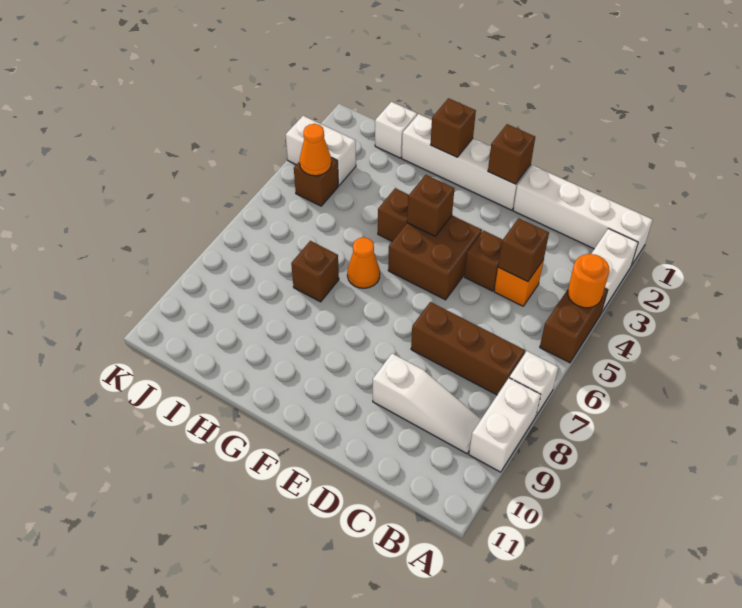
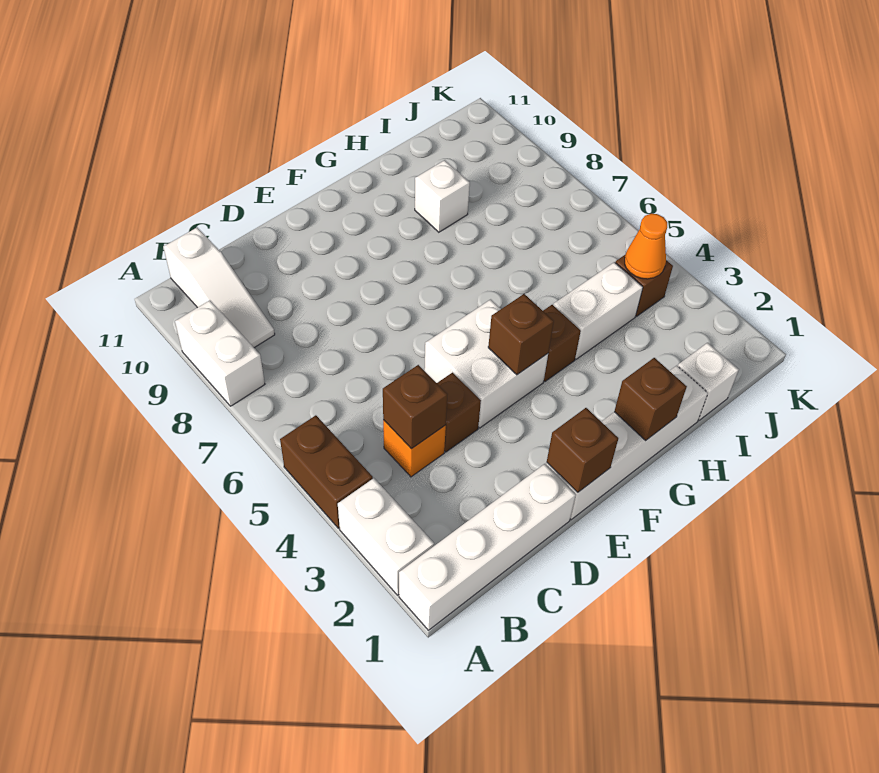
orange 1x1 round brick [568,254,609,308] -> none
white 1x1 brick [509,351,558,416] -> white 1x1 brick moved to [415,160,470,232]
brown 1x3 brick [411,302,525,395] -> none
white 1x3 slope [373,354,481,454] -> white 1x3 slope turned to [164,227,275,348]
brown 2x2 brick [388,216,482,300] -> white 2x2 brick [424,299,548,428]
orange 1x1 cone [347,237,380,288] -> none
brown 1x1 brick [291,241,339,302] -> none
white 1x2 brick [286,116,356,185] -> white 1x2 brick moved to [553,262,643,359]

